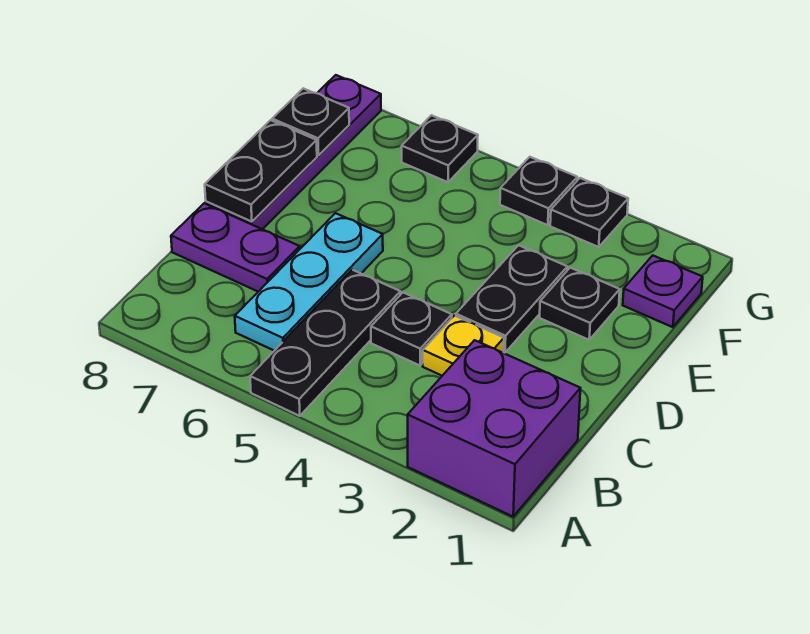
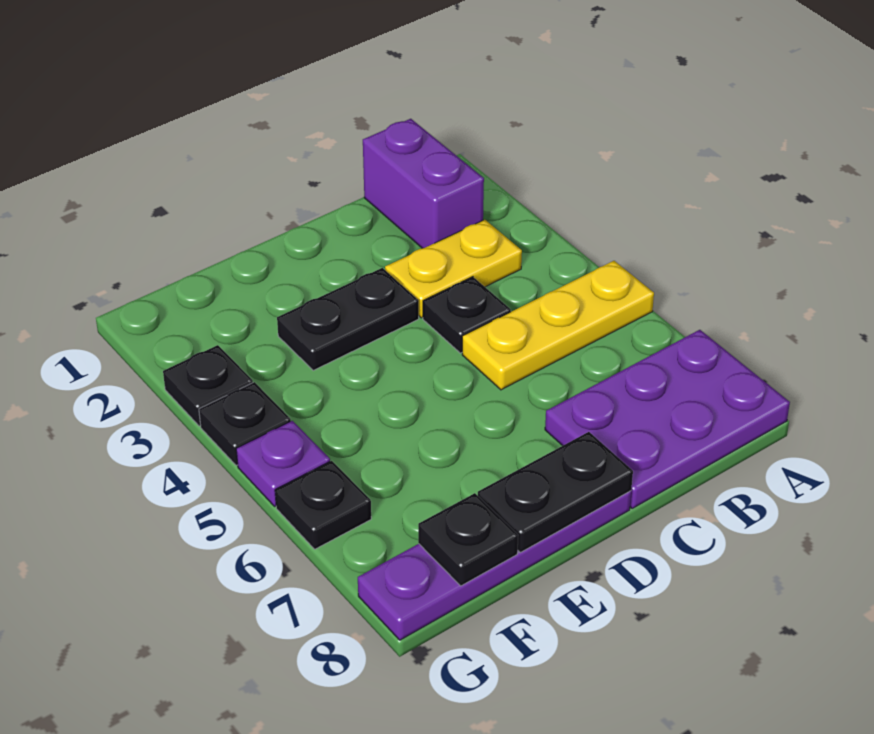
purple 2x2 brick [408,340,580,517] -> purple 1x2 brick [363,119,484,248]
black 1x3 plate [250,270,400,416] -> yellow 1x3 plate [462,261,654,390]
cyan 1x3 plate [235,213,383,351] -> none
yellow 1x1 plate [423,316,504,376] -> yellow 1x2 plate [385,220,522,318]
purple 1x2 plate [171,203,300,292] -> purple 2x3 plate [545,330,790,508]
black 1x1 plate [540,268,620,340] -> none
purple 1x1 plate [623,255,703,327] -> purple 1x1 plate moved to [236,421,330,506]

